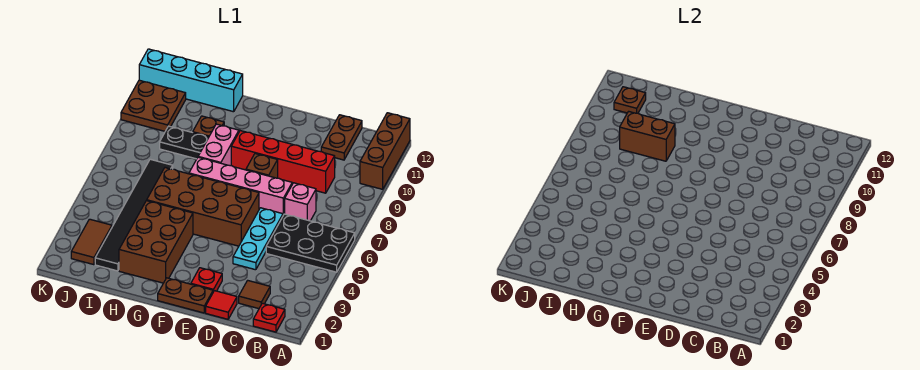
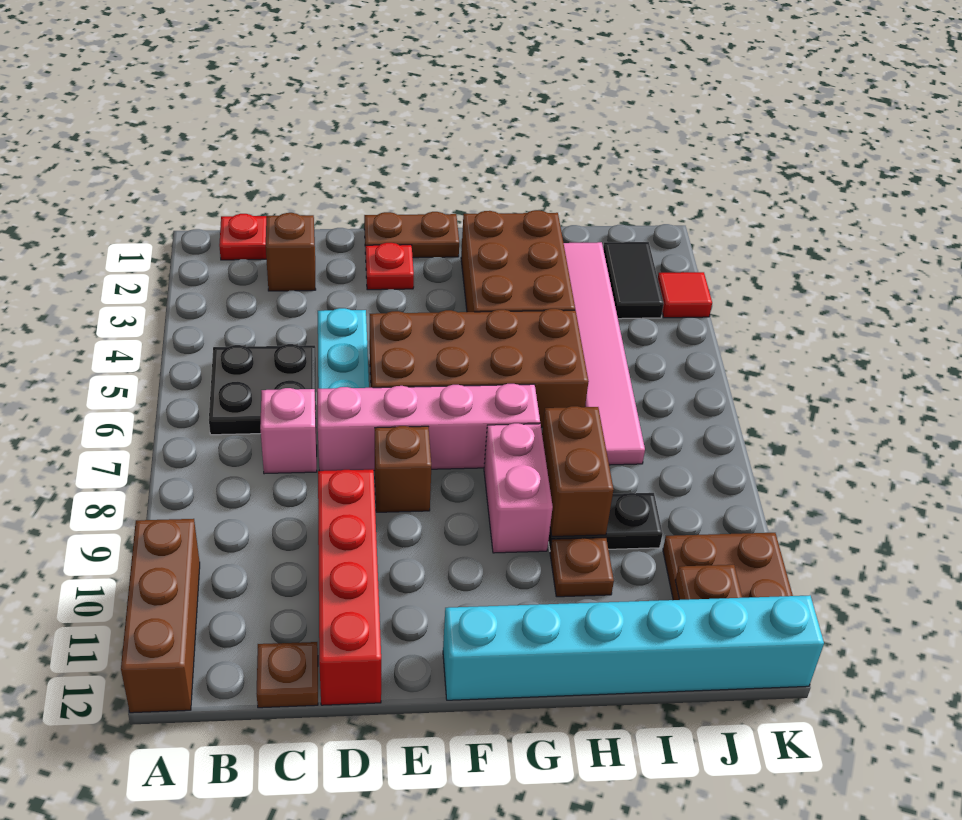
black 2x3 plate [266,214,355,272] -> black 2x2 plate [209,344,316,435]
brown 1x1 tile [239,280,270,309] -> brown 1x1 brick [266,213,316,291]
red 1x4 brick [231,131,335,193] -> red 1x4 brick turned to [318,470,381,705]
brown 1x2 plate [321,115,362,160] -> brown 1x1 plate [257,642,318,708]
red 1x1 tile [206,291,237,319] -> red 1x1 tile moved to [658,272,712,318]
brown 1x2 brick [620,111,675,161] -> brown 1x2 brick turned to [542,406,614,536]
cyan 1x4 brick [139,49,243,112] -> cyan 1x6 brick [443,596,824,700]
black 1x6 tile [95,159,173,271] -> pink 1x6 tile [564,242,645,465]
brown 1x2 tile [71,219,112,265] -> black 1x2 tile [603,242,664,319]

